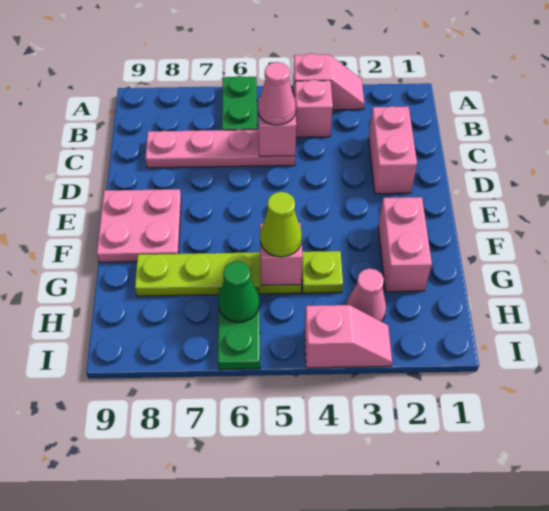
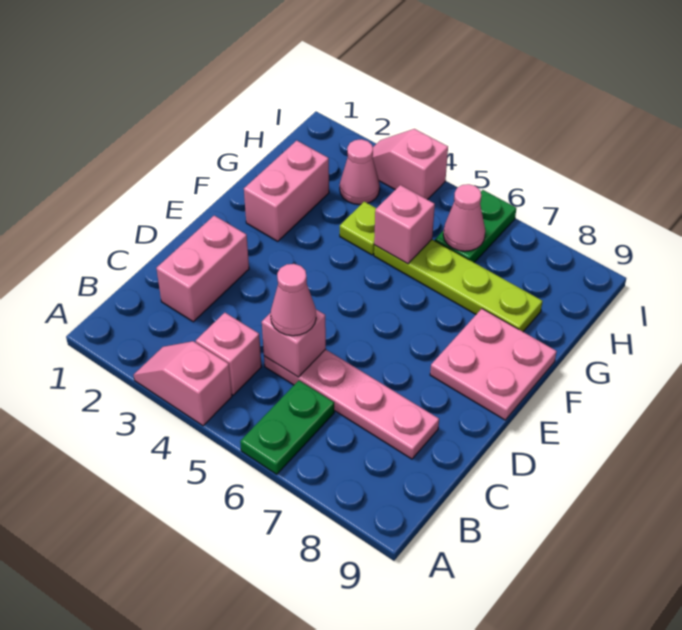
lime 1x1 cone [260,192,302,257] -> none
green 1x1 cone [218,261,259,322] -> pink 1x1 cone [443,184,485,251]

